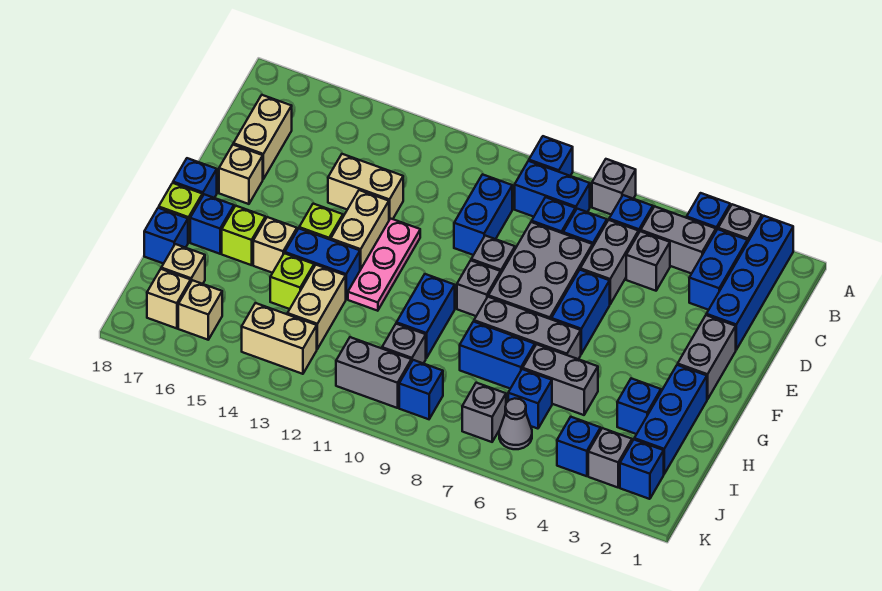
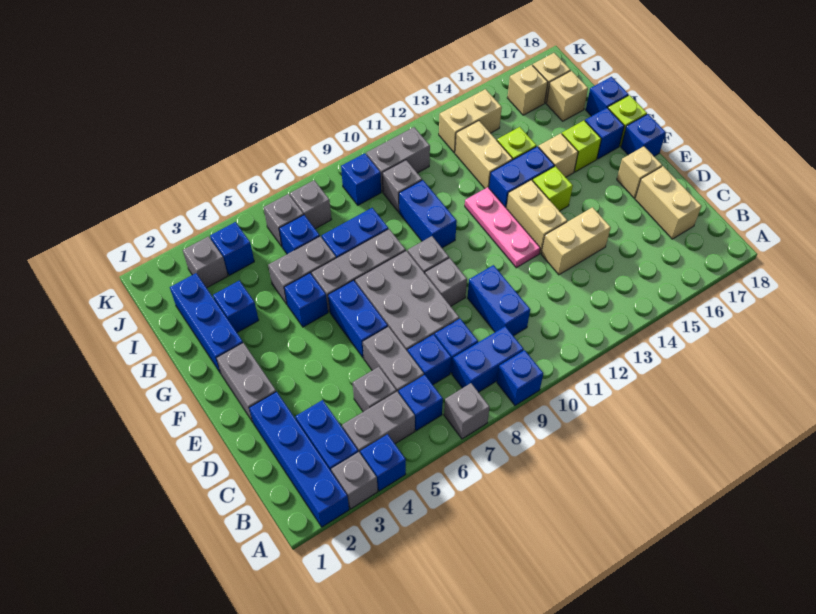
blue 1x1 brick [620,440,664,499] -> blue 1x1 brick moved to [284,273,328,327]
grey 1x1 cone [499,398,532,449] -> grey 1x1 brick [264,194,304,246]

